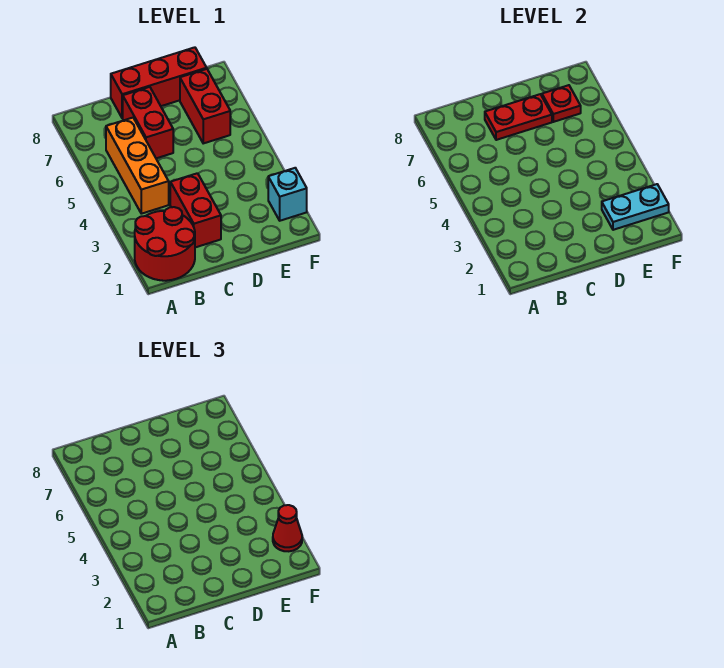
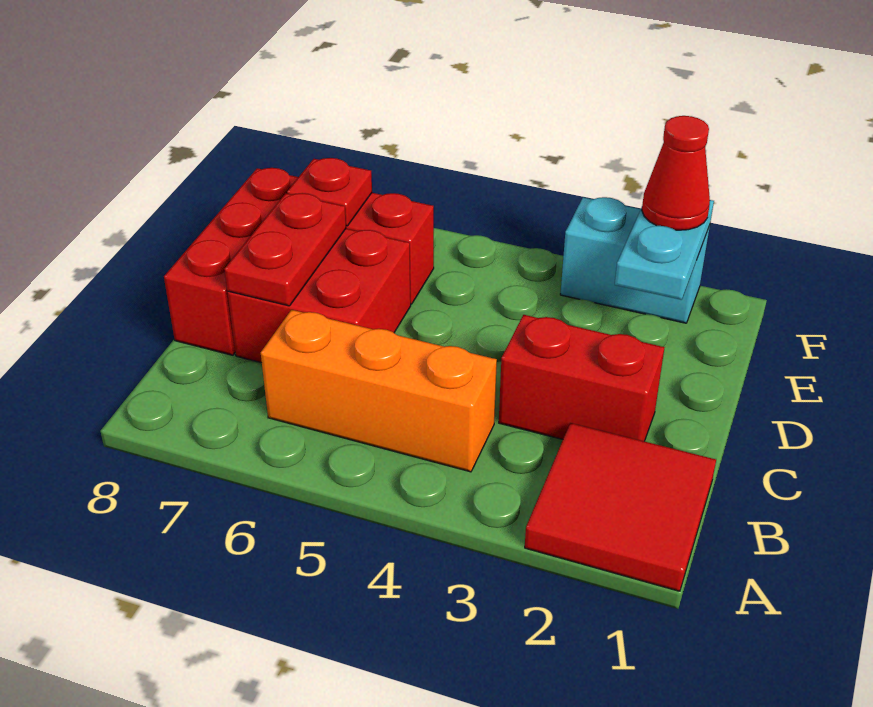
red 2x2 round brick [135,207,195,281] -> red 2x2 tile [525,423,716,591]
red 1x2 brick [123,87,173,158] -> red 2x2 brick [227,229,411,363]
cyan 1x1 brick [268,168,307,221] -> cyan 1x2 brick [560,197,710,323]

